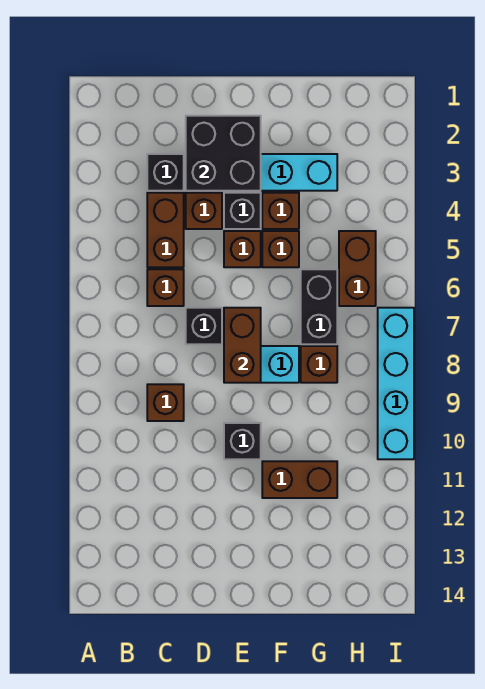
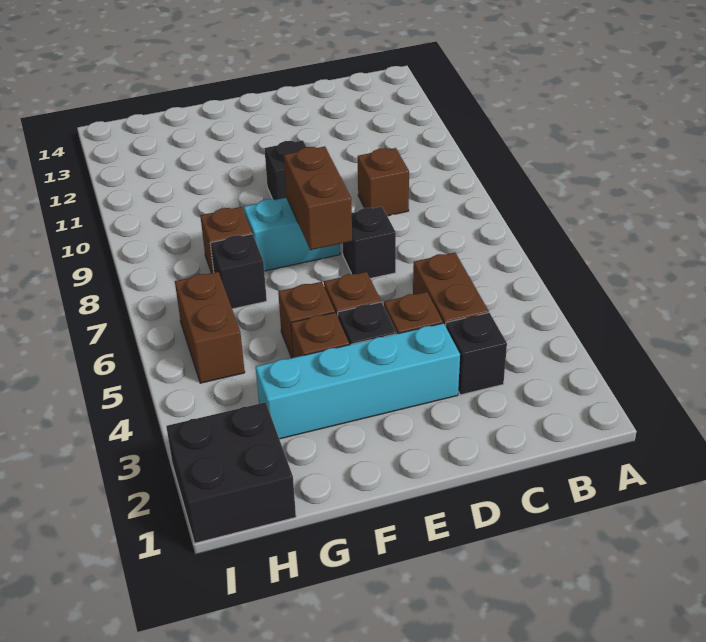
brown 1x1 brick [147,269,184,306] -> none
black 2x2 brick [186,116,261,191] -> black 2x2 brick moved to [166,402,296,543]
brown 1x2 brick [262,461,337,498] -> none
black 1x2 brick [301,269,337,344] -> black 1x1 brick [210,234,267,309]
cyan 1x4 brick [378,308,414,459] -> none

